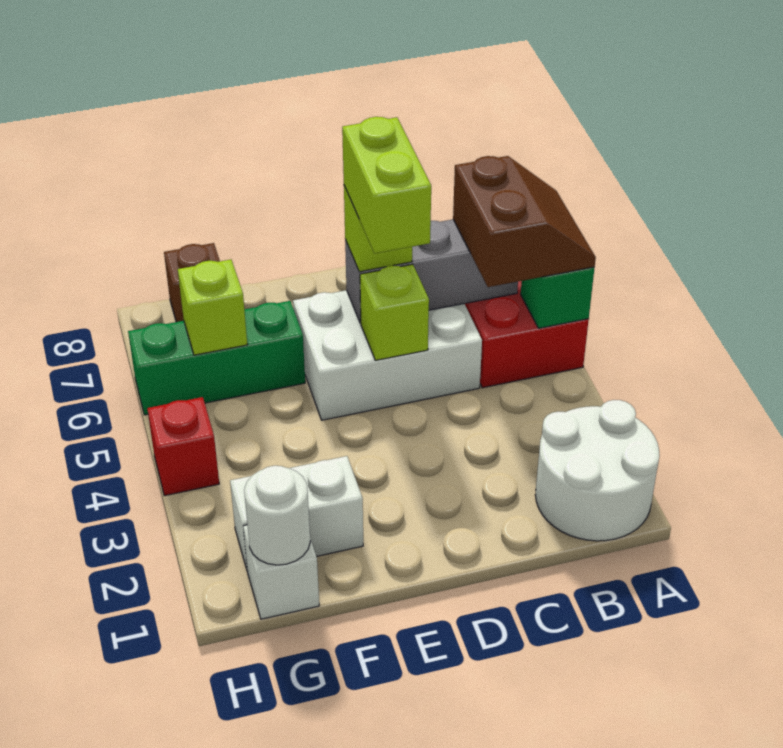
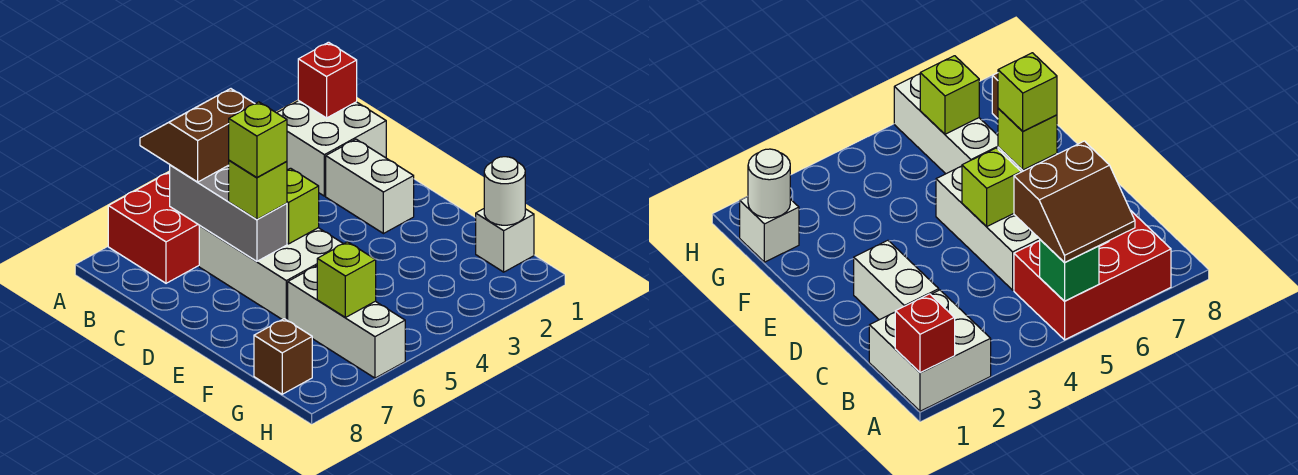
white 2x2 round brick [535,400,660,541] -> white 2x2 brick [277,101,386,196]
lime 1x2 brick [342,117,431,253] -> lime 1x1 brick [229,102,287,178]
white 1x2 brick [230,456,363,571] -> white 1x2 brick moved to [326,139,414,234]
green 1x3 brick [128,301,305,415] -> white 1x3 brick [288,266,405,378]
red 1x1 brick [147,397,219,496] -> red 1x1 brick moved to [298,42,357,118]

